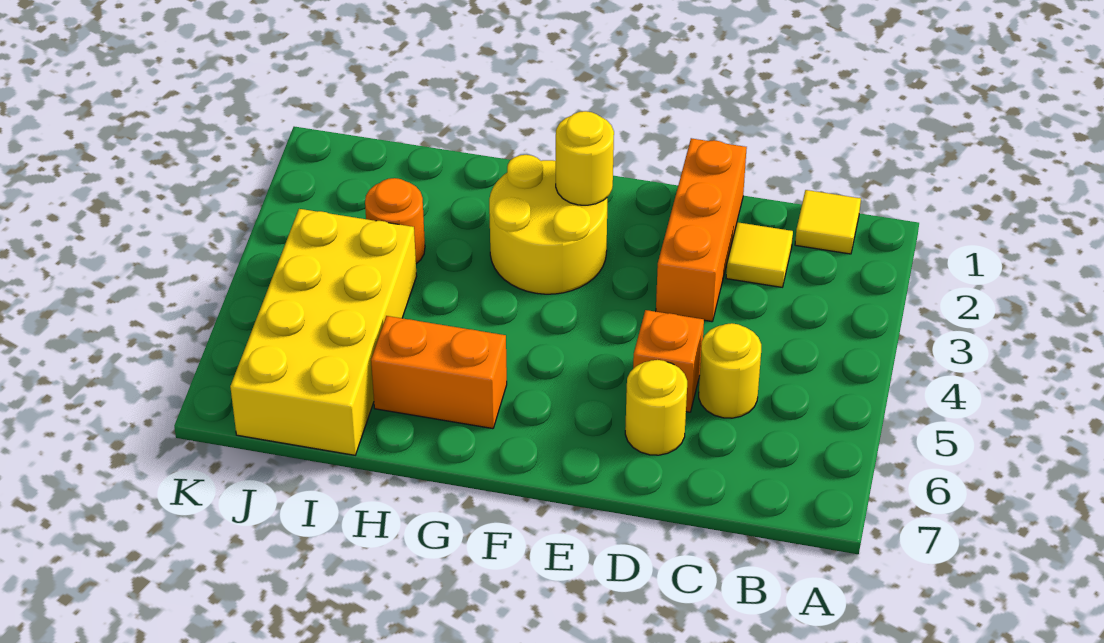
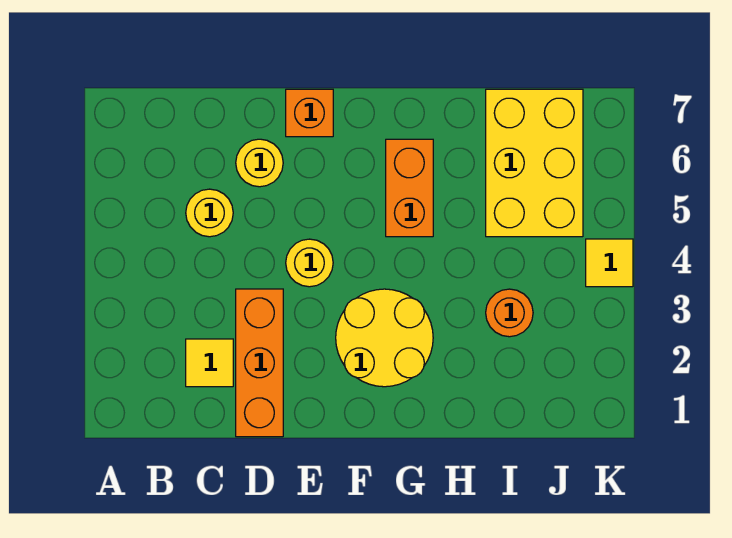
yellow 1x1 tile [795,190,861,254] -> yellow 1x1 tile moved to [586,239,633,287]
orange 1x1 brick [633,310,704,412] -> orange 1x1 brick moved to [286,89,333,137]
yellow 1x1 round brick [556,111,614,205] -> yellow 1x1 round brick moved to [286,239,333,287]
orange 1x2 brick [371,316,507,429] -> orange 1x2 brick turned to [386,139,433,237]
yellow 2x4 brick [230,209,417,455] -> yellow 2x3 brick [486,89,583,237]

